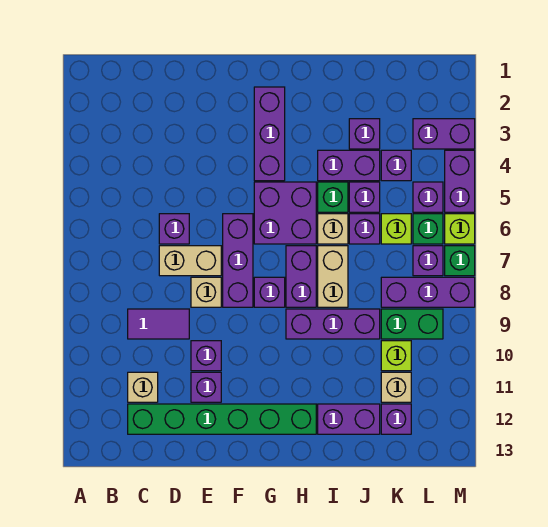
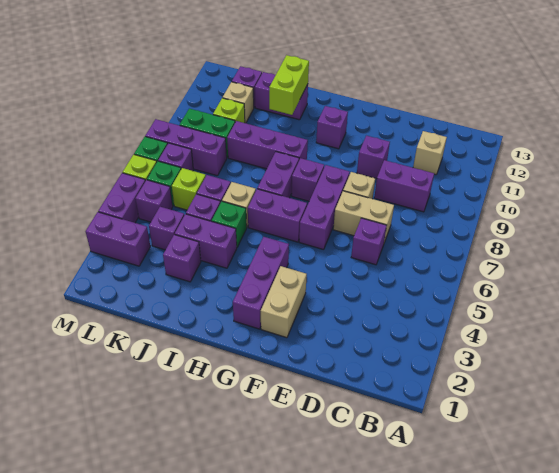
purple 1x2 tile [128,309,189,339] -> purple 1x2 brick [374,160,434,212]
green 1x6 brick [128,404,316,434] -> none
purple 1x1 brick [191,372,221,402] -> purple 1x1 brick moved to [316,106,348,149]
purple 2x2 brick [254,182,316,244] -> purple 1x2 brick [248,189,307,242]
tan 1x2 brick [318,246,348,307] -> tan 1x2 brick moved to [261,266,307,338]
none -> lime 1x2 brick [269,55,309,115]

